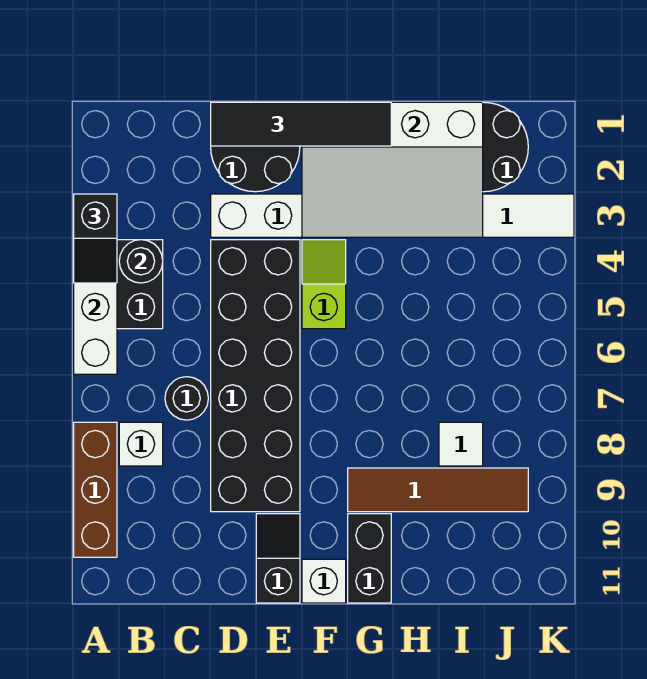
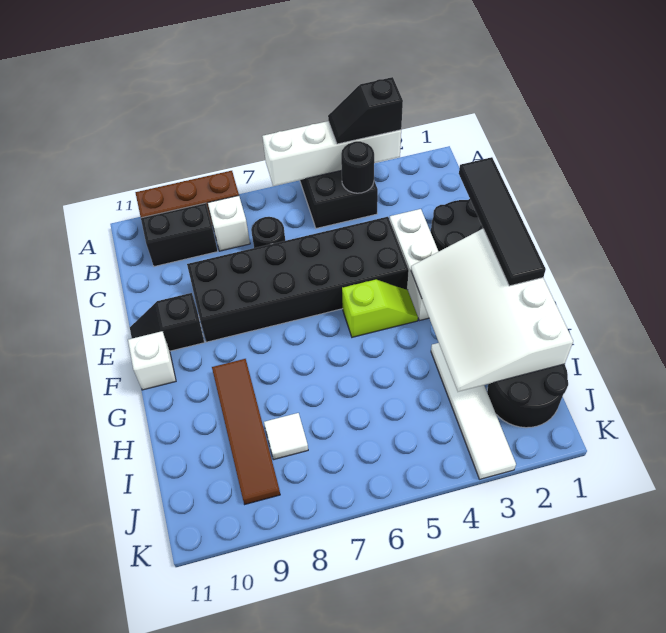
black 1x2 slope [256,514,300,603] -> black 1x2 slope turned to [130,293,204,351]
black 1x2 brick [348,514,391,603] -> black 1x2 brick moved to [141,203,218,267]

